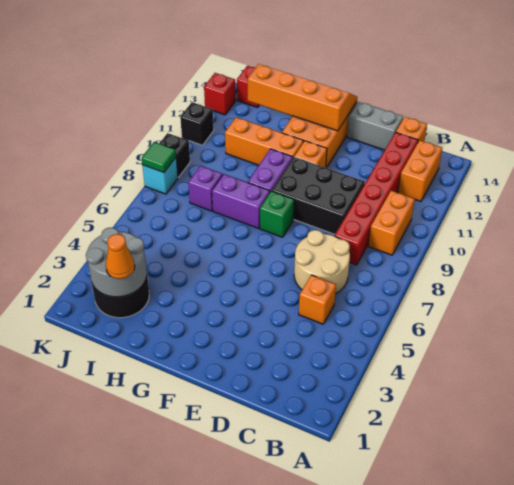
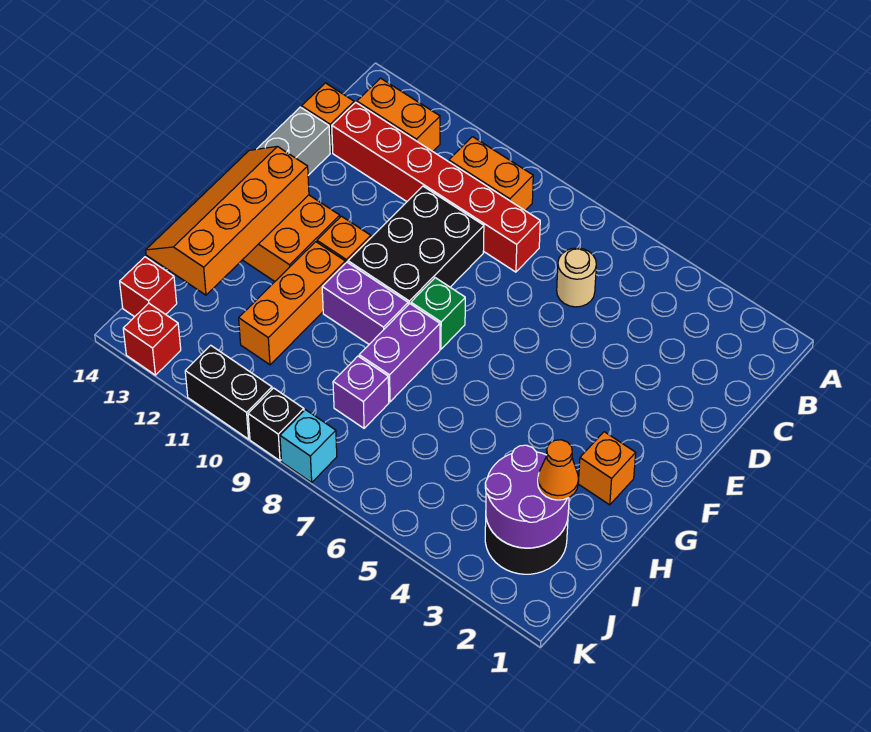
orange 1x1 brick [299,275,336,324] -> orange 1x1 brick moved to [578,432,636,505]
tan 2x2 round brick [294,230,350,294] -> tan 1x1 round brick [557,248,596,307]
grey 2x2 round brick [86,228,147,297] -> purple 2x2 round brick [485,445,569,548]
green 1x1 tile [142,142,176,173] -> none
black 1x1 brick [180,102,214,145] -> black 1x2 brick [185,345,272,439]

